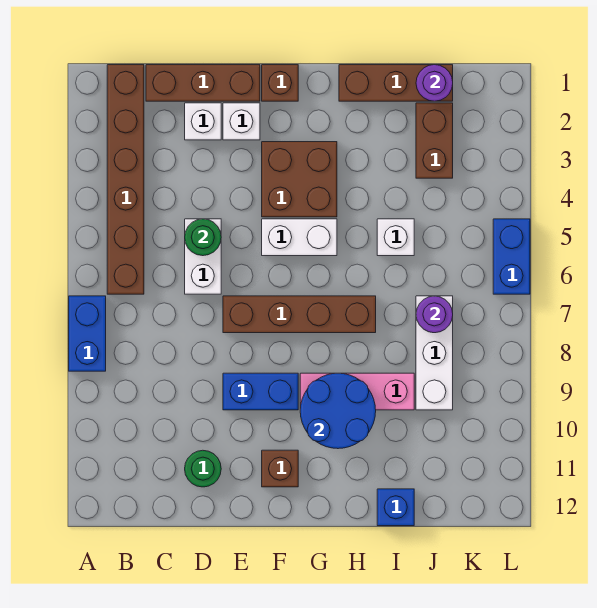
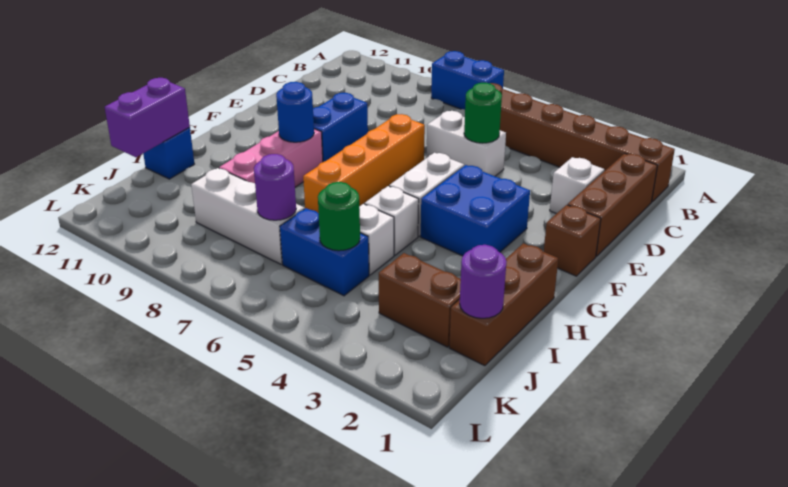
green 1x1 round brick [185,450,221,487] -> green 1x1 round brick moved to [318,182,360,251]
white 1x1 brick [223,103,260,140] -> white 1x1 brick moved to [365,186,419,255]
brown 1x4 brick [223,296,376,333] -> orange 1x4 brick [303,114,425,213]
brown 2x2 brick [262,142,337,217] -> blue 2x2 brick [421,165,530,256]
brown 1x1 brick [262,450,298,487] -> none
blue 2x2 round brick [300,373,376,449] -> blue 1x1 round brick [276,82,314,142]
none -> purple 1x2 brick [105,78,190,157]
blue 1x2 brick [493,219,530,294] -> blue 1x2 brick moved to [280,208,369,296]

